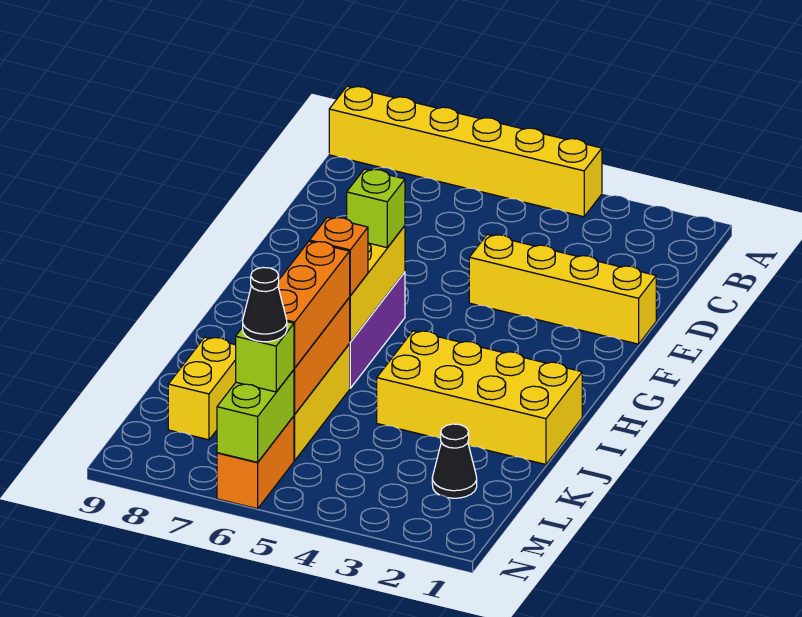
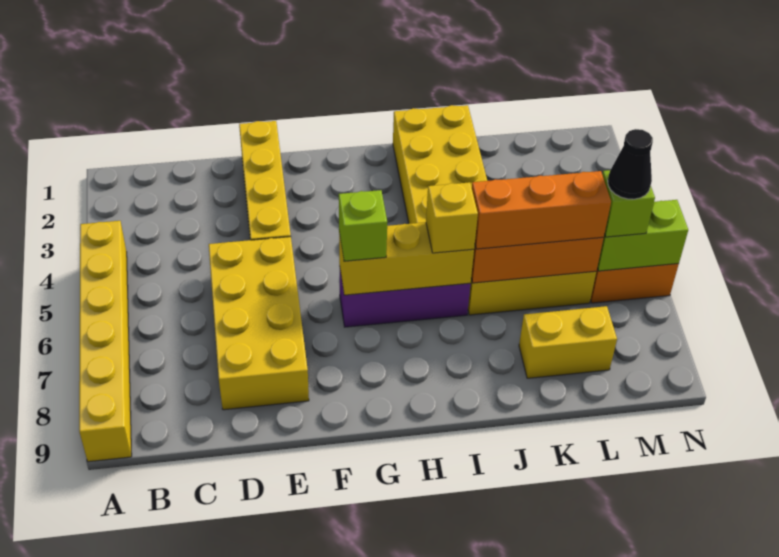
none -> yellow 2x4 brick [209,237,309,410]
orange 1x1 brick [310,217,368,296] -> yellow 1x1 brick [426,182,478,253]
black 1x1 cone [432,424,477,498] -> none

